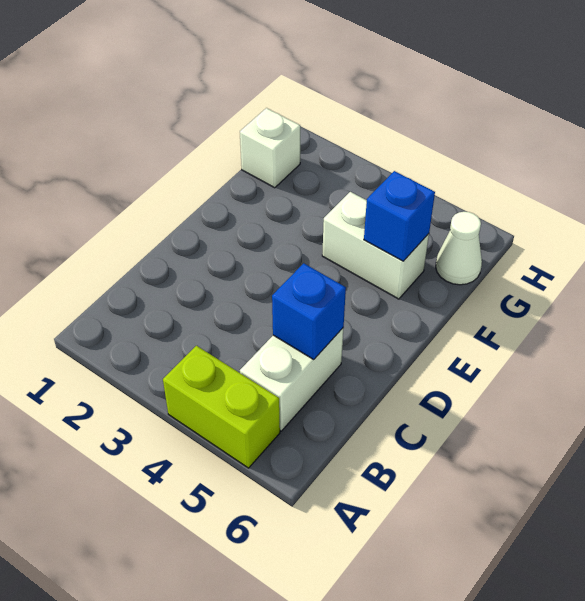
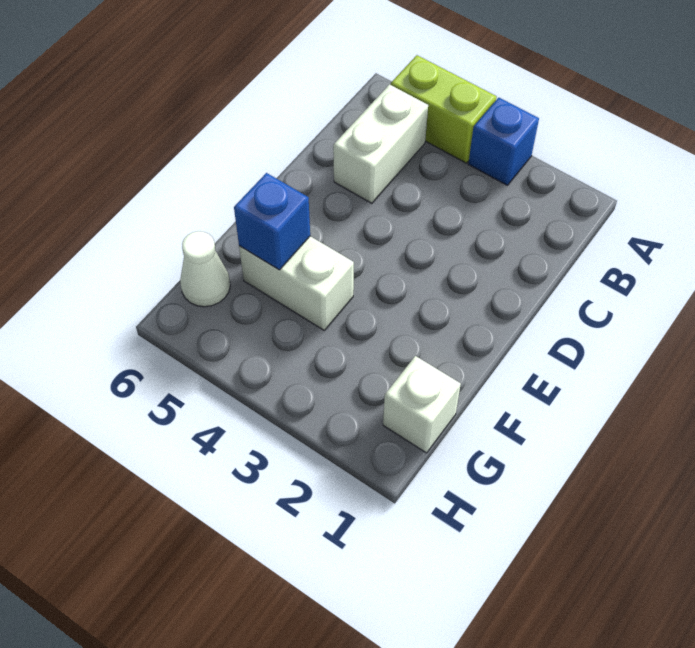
blue 1x1 brick [272,263,346,359] -> blue 1x1 brick moved to [468,98,539,185]

